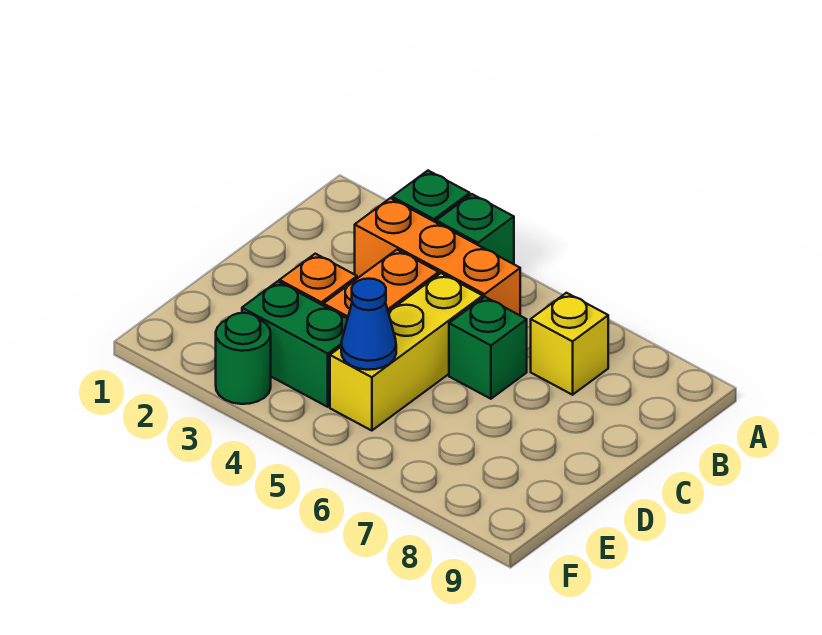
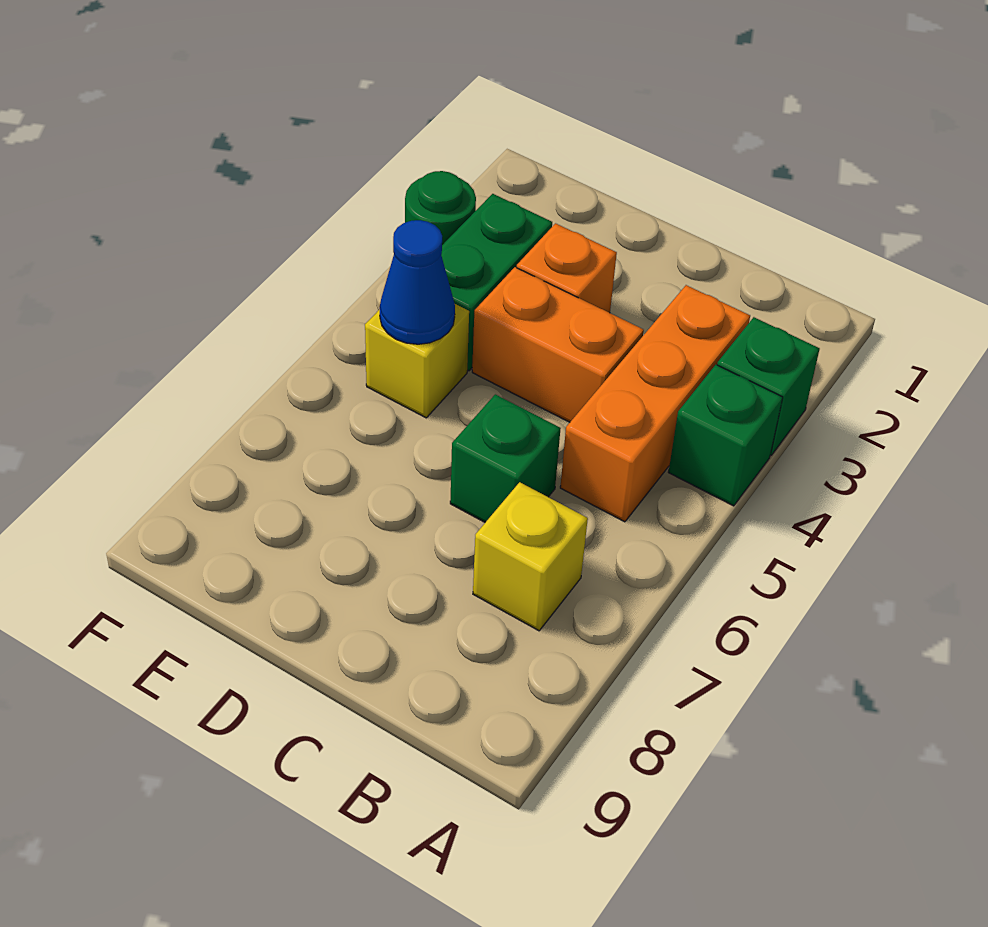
yellow 1x3 brick [330,273,483,431] -> yellow 1x1 brick [365,304,469,418]

